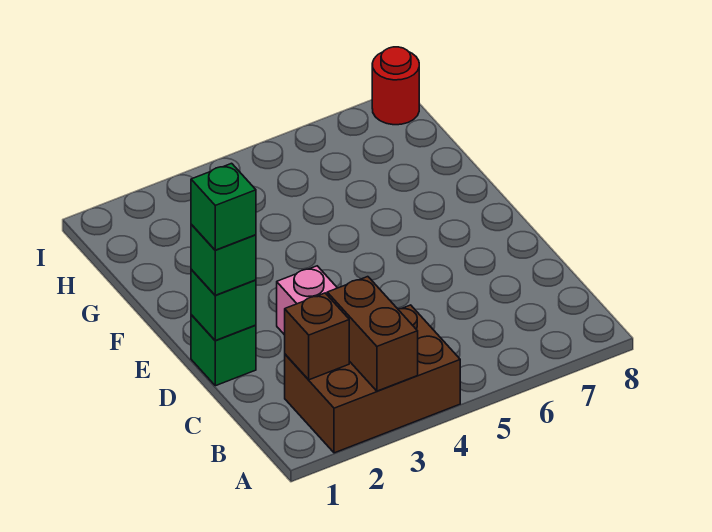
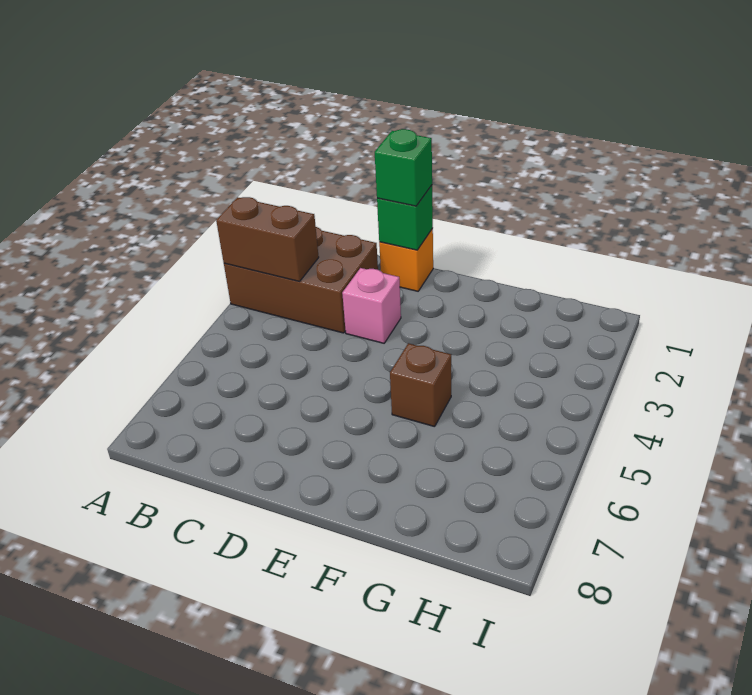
brown 2x3 brick [285,305,460,453] -> brown 2x3 brick turned to [224,227,378,333]
brown 1x1 brick [285,293,349,380] -> brown 1x1 brick moved to [390,343,451,427]
green 1x1 brick [191,315,256,386] -> orange 1x1 brick [379,228,433,291]
green 1x1 brick [191,163,256,250] -> none
red 1x1 round brick [372,47,419,125] -> none

